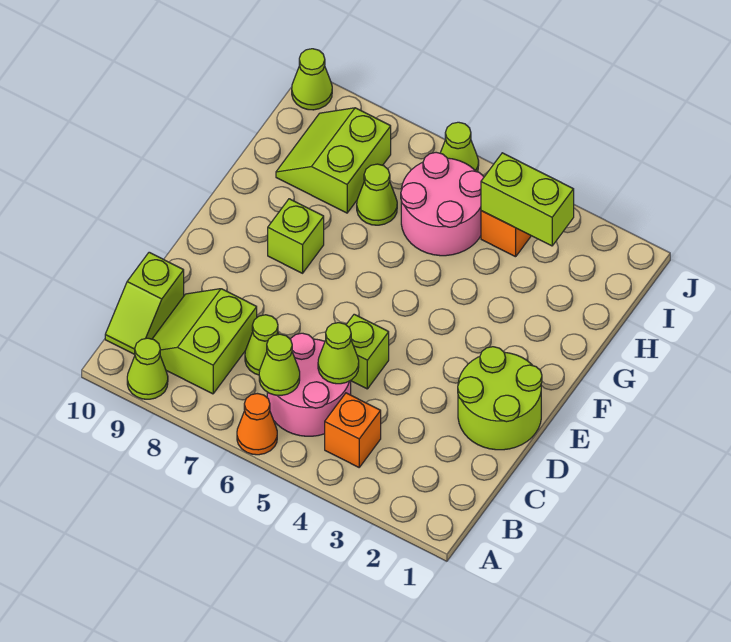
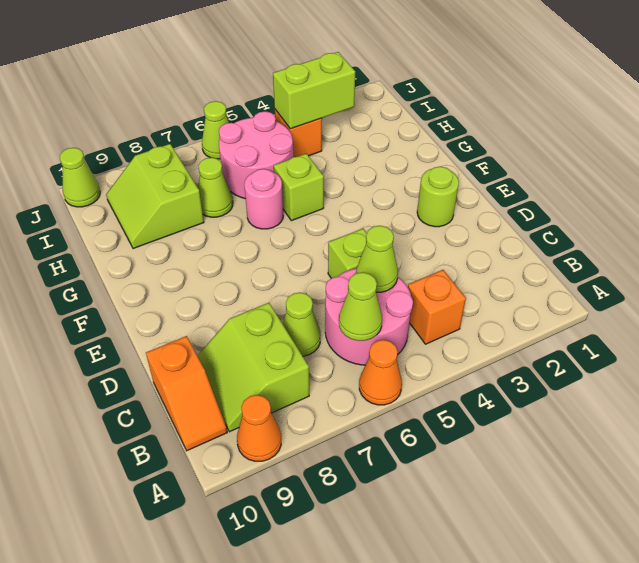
lime 1x1 cone [127,338,168,399] -> orange 1x1 cone [237,395,281,461]
lime 1x2 slope [105,252,184,354] -> orange 1x2 slope [146,336,227,451]
lime 2x2 round brick [458,347,542,450] -> lime 1x1 round brick [417,167,459,227]
lime 1x1 brick [268,199,324,273] -> lime 1x1 brick moved to [274,154,324,221]
none -> pink 1x1 round brick [244,169,283,229]

